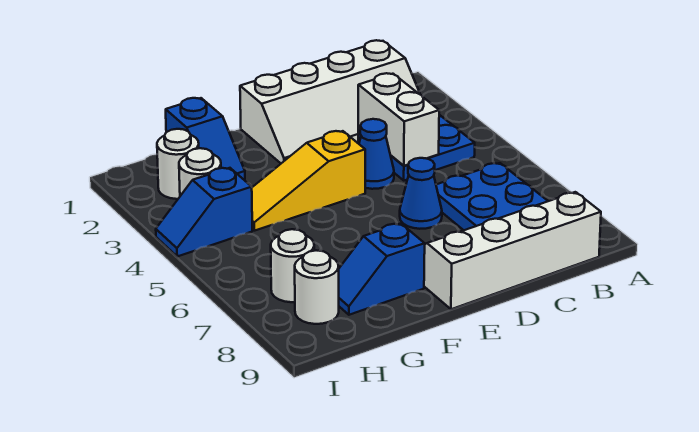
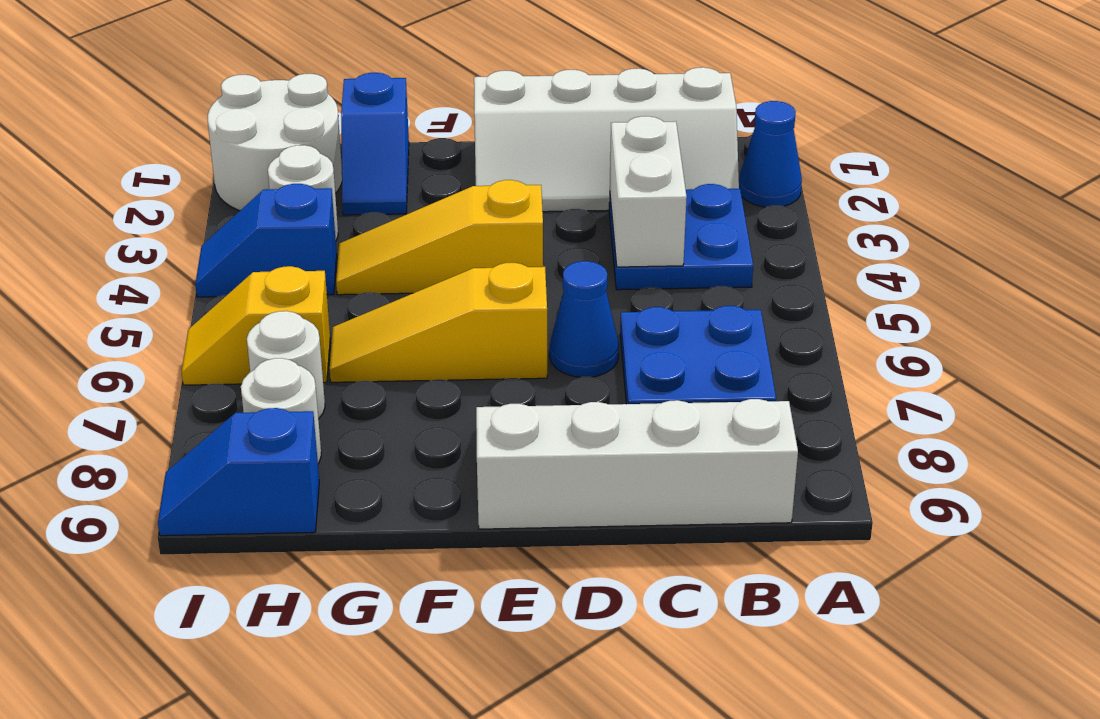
blue 1x1 cone [359,119,394,189] -> blue 1x1 cone moved to [739,101,802,207]
none -> yellow 1x3 slope [330,263,547,382]
blue 1x2 slope [339,223,425,315] -> blue 1x2 slope moved to [158,408,319,536]
white 1x1 round brick [157,129,199,199] -> white 2x2 round brick [208,74,342,211]
none -> yellow 1x2 slope [182,266,330,385]

